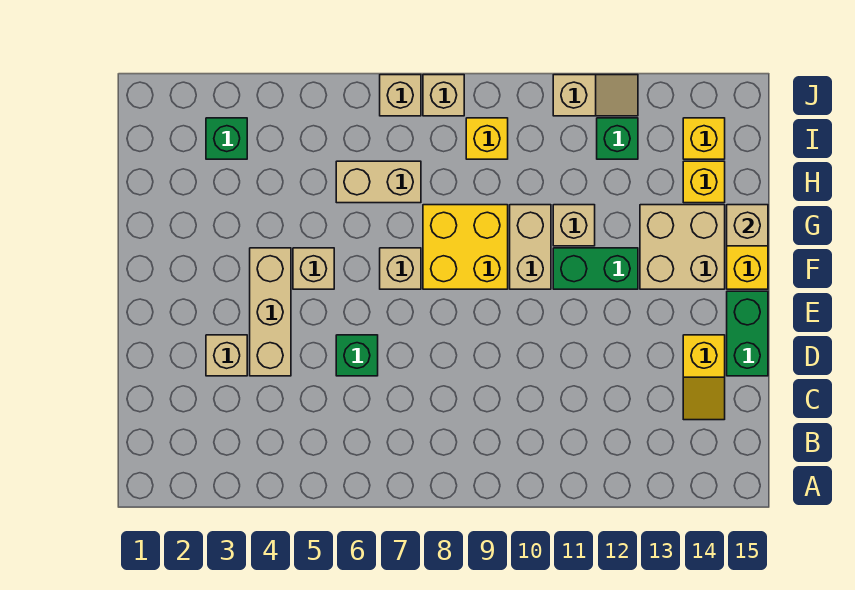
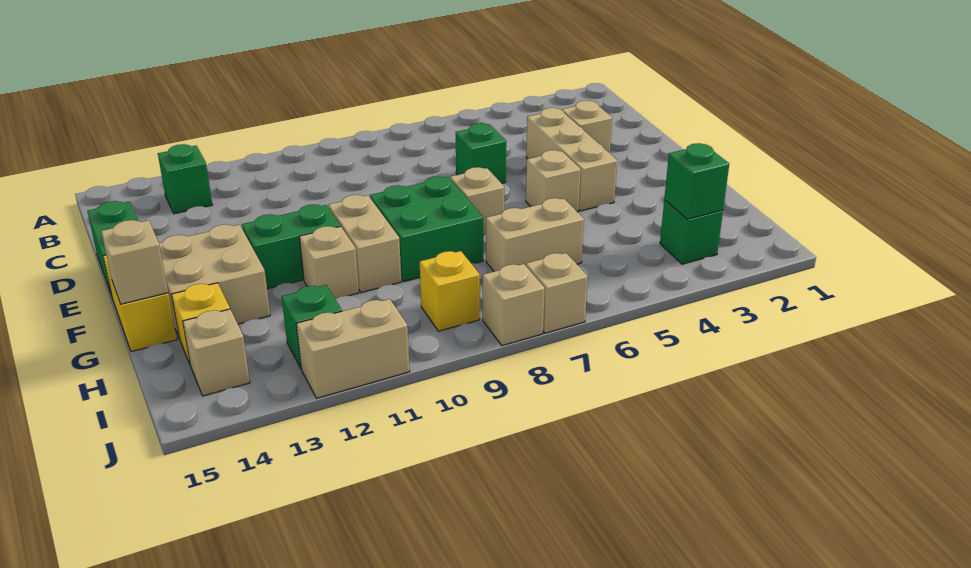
none -> green 1x1 brick [158,144,212,214]
yellow 1x2 slope [683,335,725,420] -> none
yellow 2x2 brick [423,205,508,289] -> green 2x2 brick [370,176,483,282]
none -> green 1x1 brick [664,143,729,219]
yellow 1x1 brick [683,118,725,159] -> tan 1x1 brick [183,309,250,396]
tan 1x2 slope [553,75,638,116] -> tan 1x2 brick [296,299,410,398]

